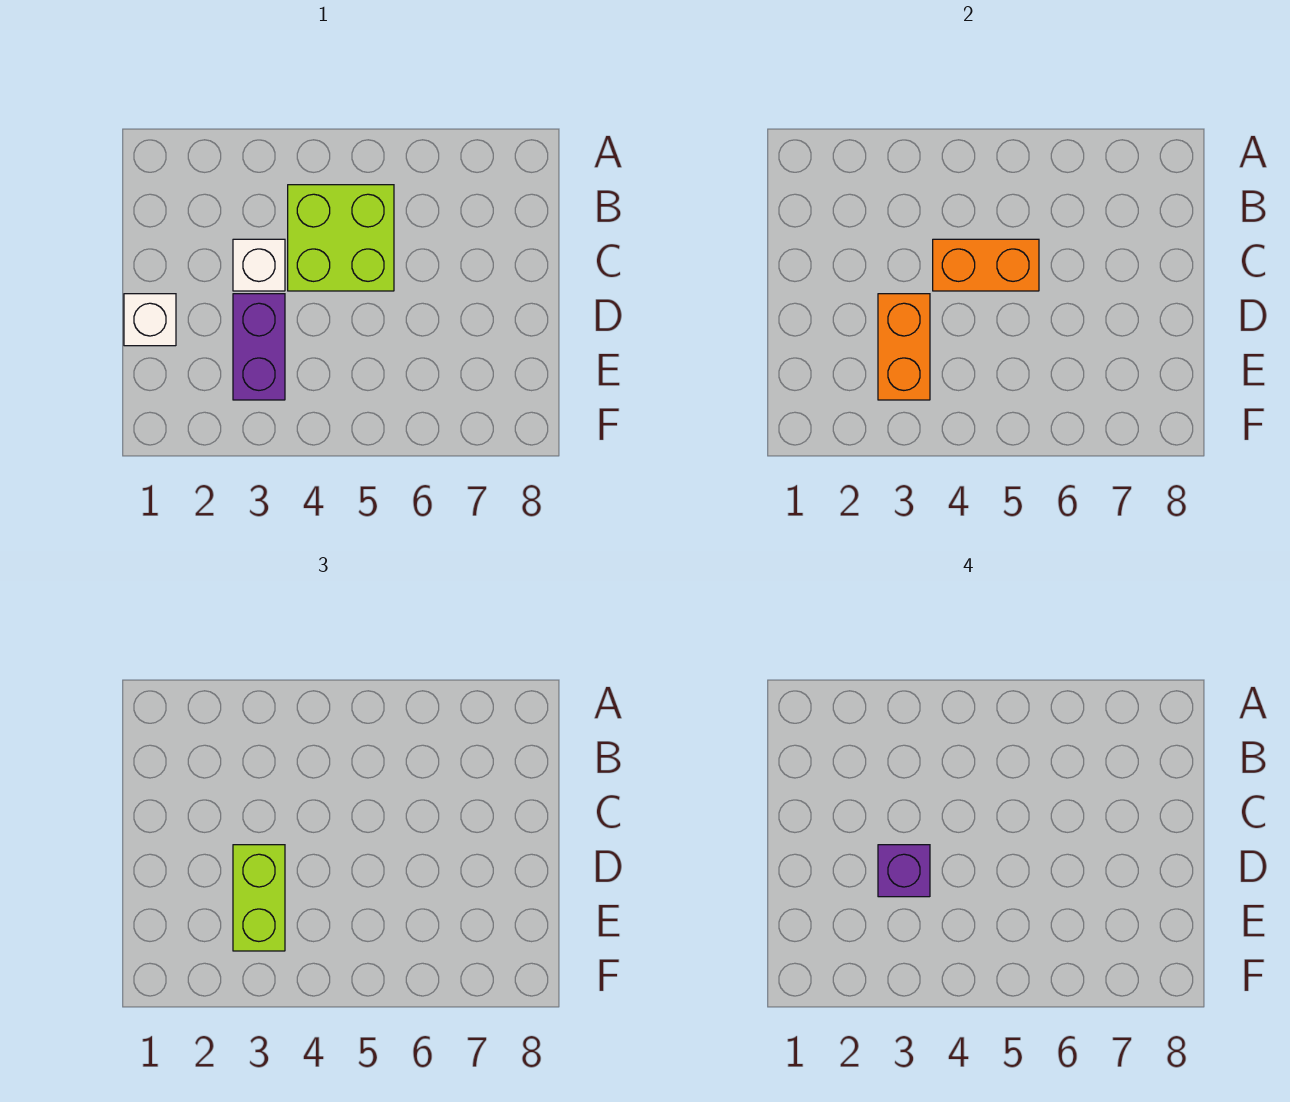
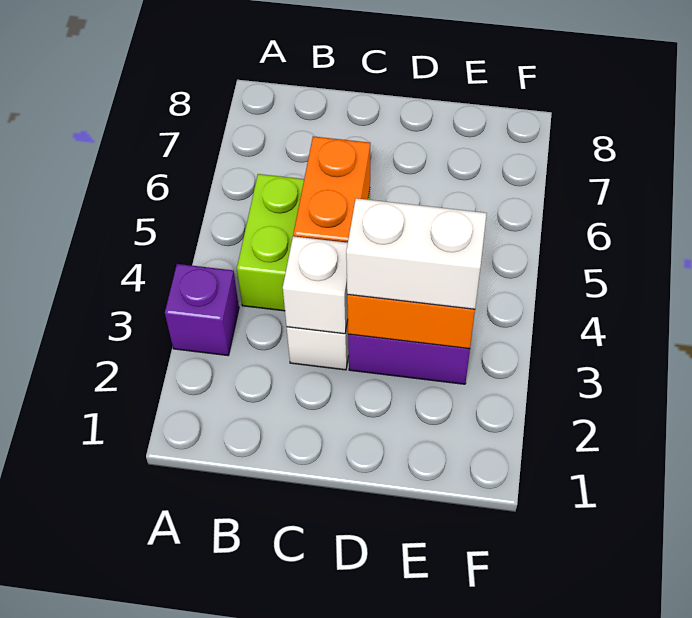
white 1x1 brick [124,294,176,346] -> white 1x1 brick moved to [283,236,348,334]
lime 1x2 brick [233,845,285,951] -> white 1x2 brick [346,198,487,309]
purple 1x1 brick [878,845,930,897] -> purple 1x1 brick moved to [165,264,239,356]

